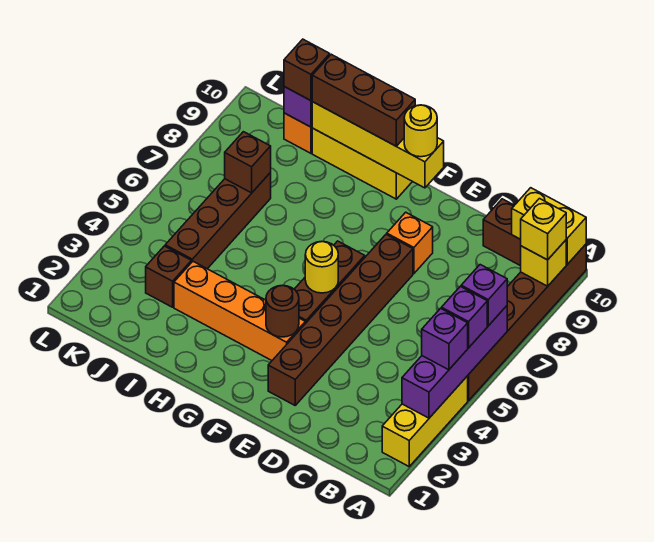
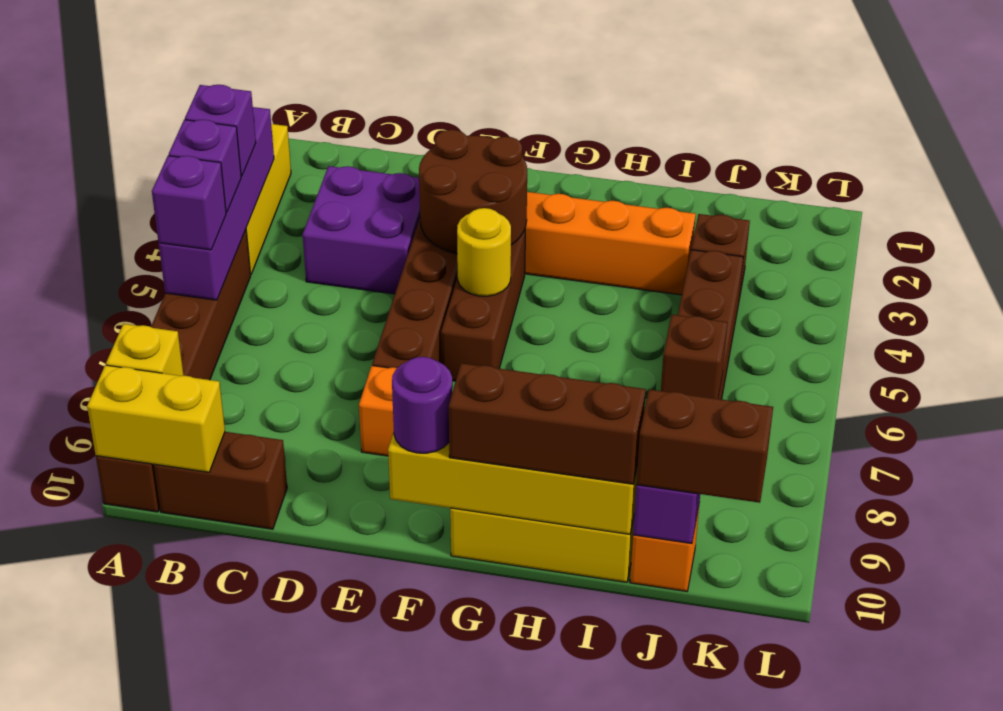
yellow 1x1 brick [520,199,566,260] -> none
none -> purple 2x2 brick [303,166,420,294]
brown 1x1 round brick [266,286,299,337] -> brown 2x2 round brick [419,130,527,254]
yellow 1x1 round brick [404,105,437,157] -> purple 1x1 round brick [392,357,452,453]
brown 1x1 brick [284,39,330,101] -> brown 1x2 brick [636,390,773,503]

